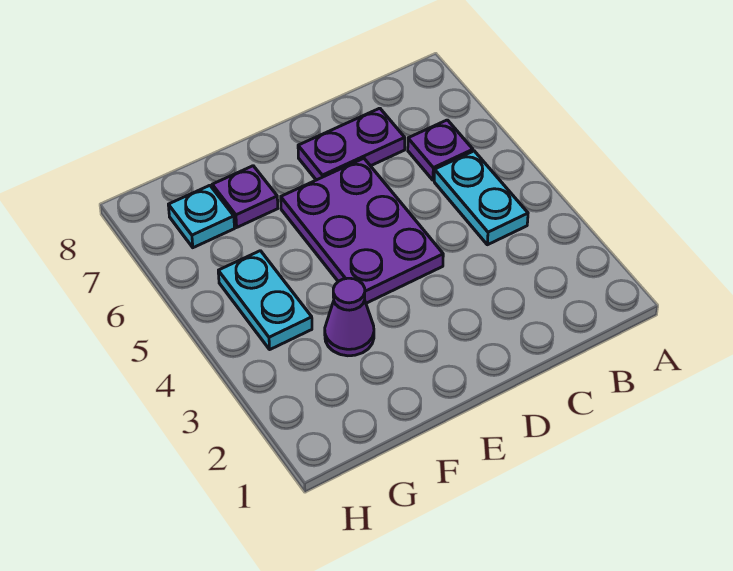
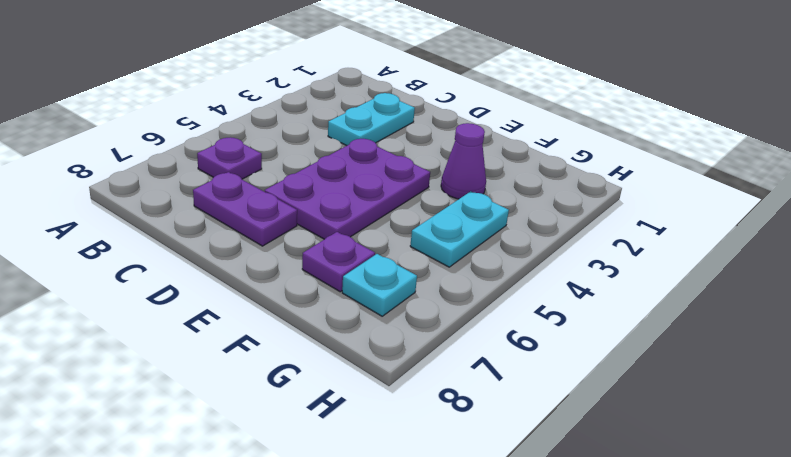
cyan 1x2 plate [434,151,528,245] -> cyan 1x2 plate moved to [328,93,415,146]

